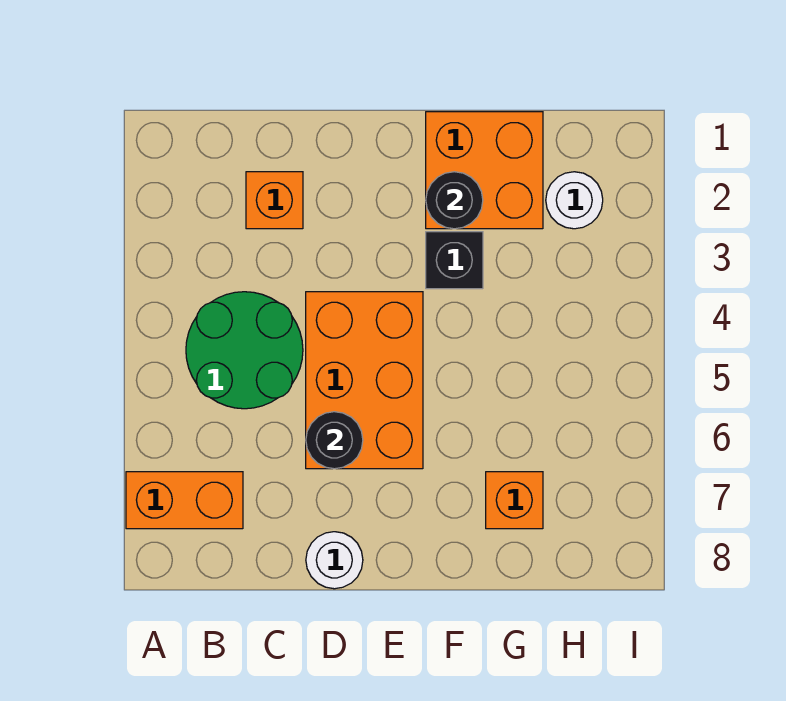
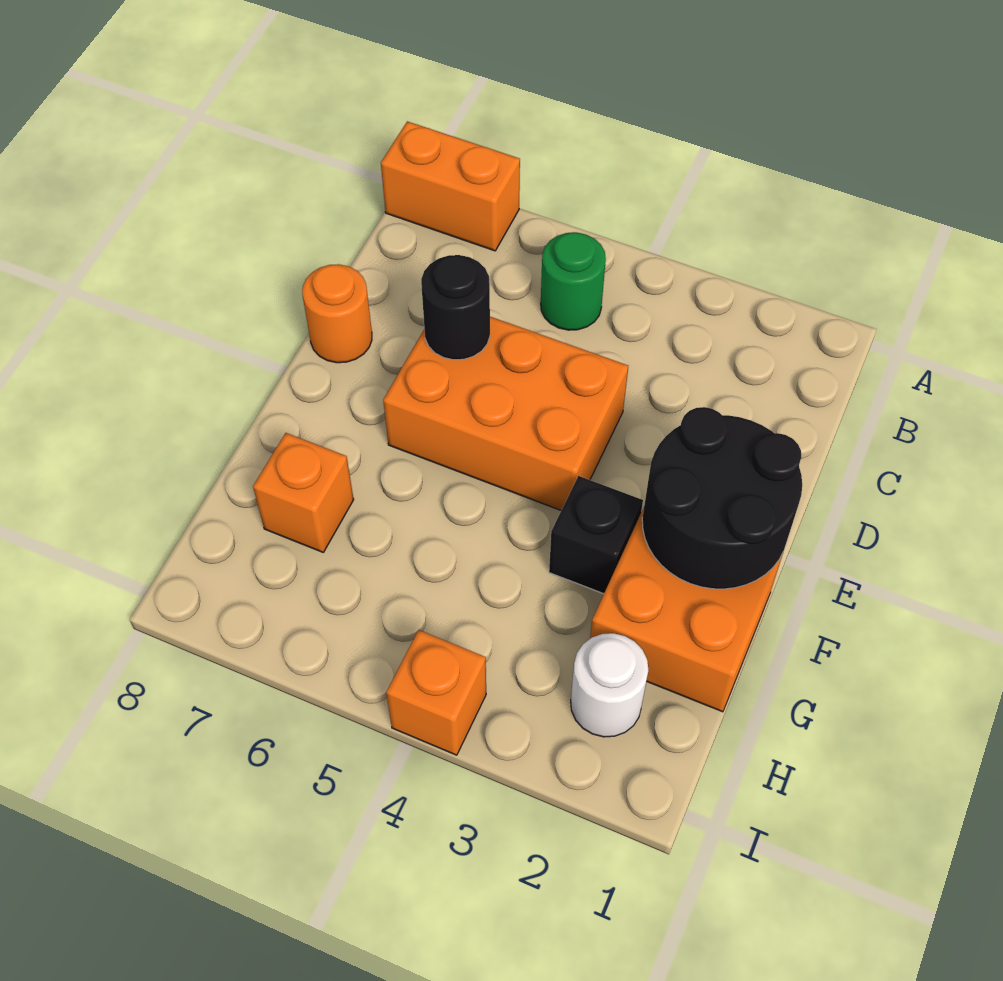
orange 1x2 brick [126,472,243,529] -> orange 1x2 brick turned to [381,121,520,251]
green 2x2 round brick [186,292,303,409] -> green 1x1 round brick [541,232,606,330]
orange 1x1 brick [246,172,303,229] -> orange 1x1 brick moved to [386,630,486,755]
white 1x1 round brick [306,532,363,589] -> orange 1x1 round brick [302,264,372,363]
black 1x1 round brick [426,172,483,229] -> black 2x2 round brick [642,407,802,589]

